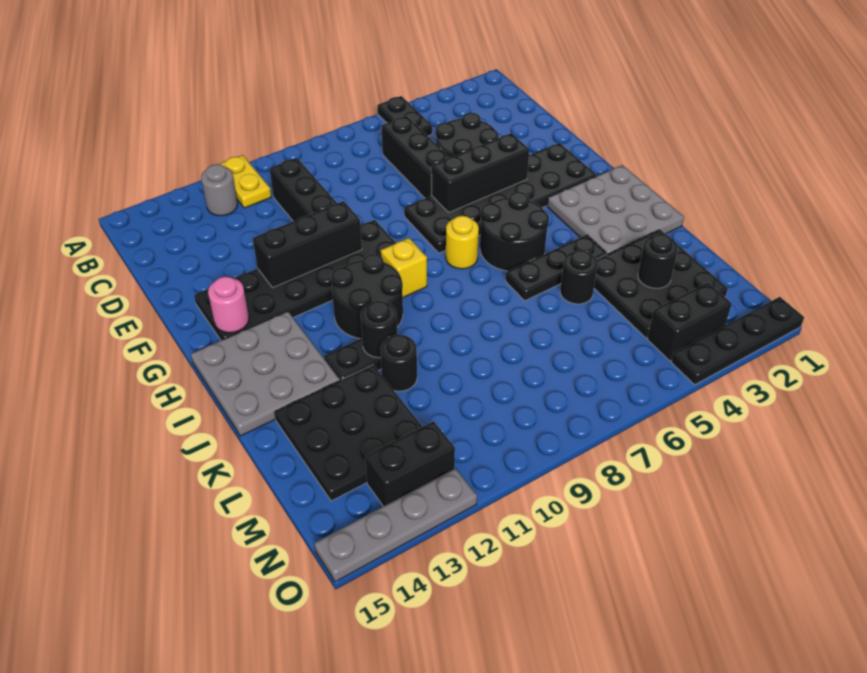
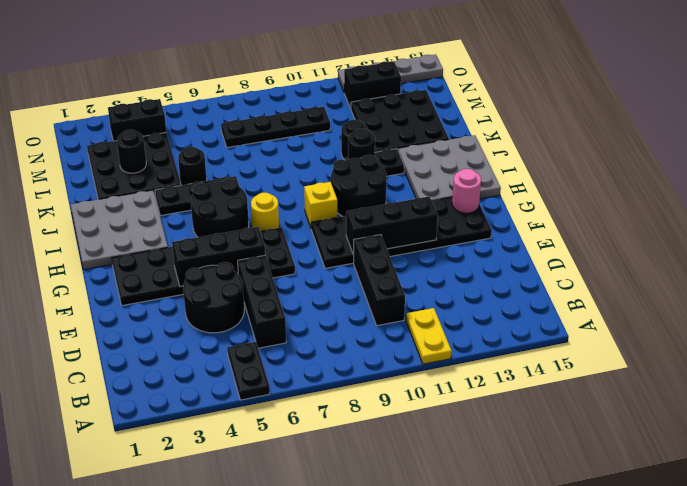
grey 1x1 round brick [201,164,238,216] -> none
black 1x4 plate [671,297,804,385] -> black 1x4 plate moved to [221,107,330,148]

